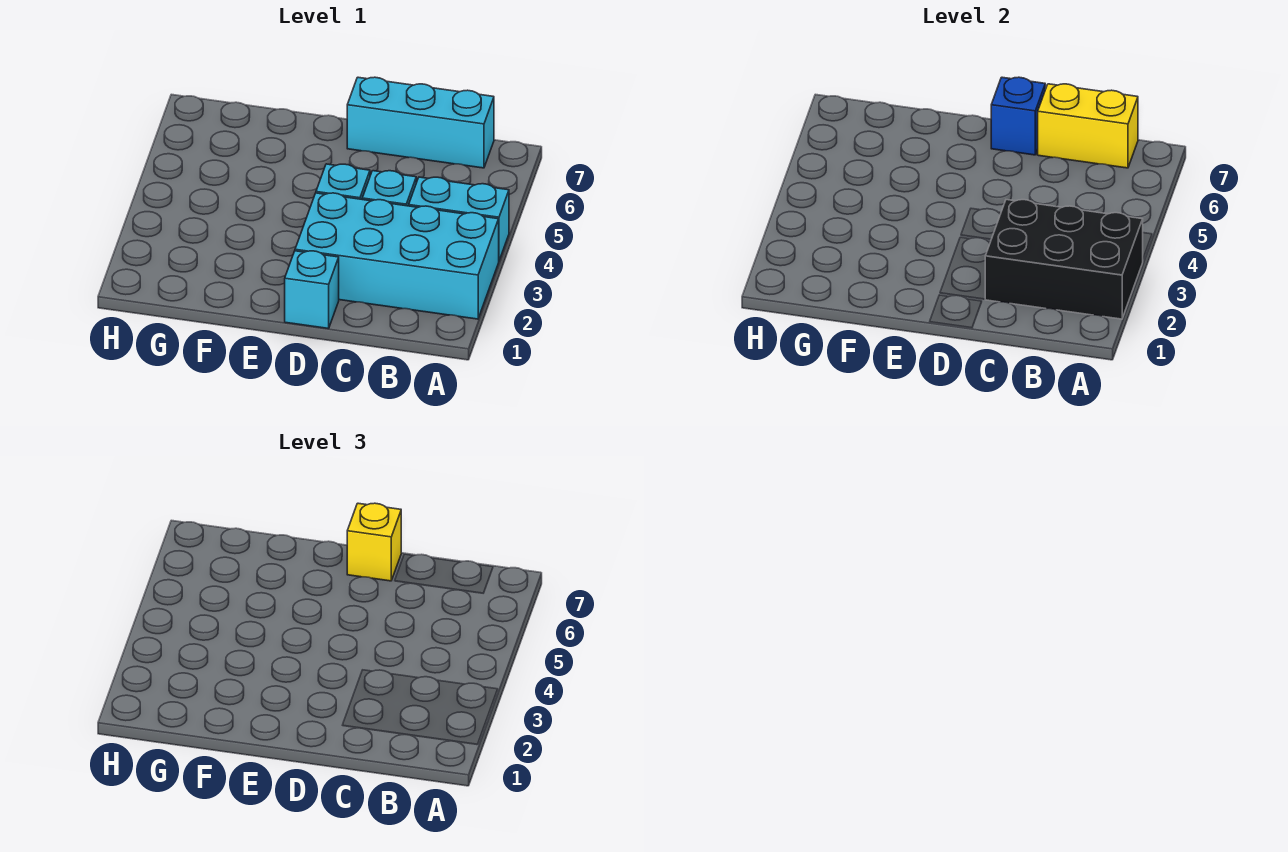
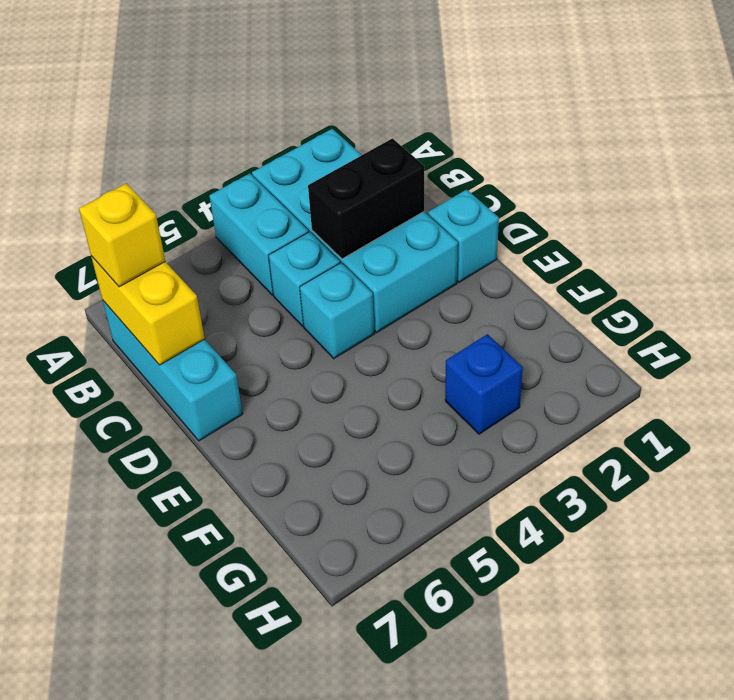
black 2x3 brick [985,200,1143,319] -> black 1x2 brick [308,138,424,259]
blue 1x1 brick [991,77,1045,155] -> blue 1x1 brick moved to [445,334,523,434]
yellow 1x1 brick [347,503,401,581] -> yellow 1x1 brick moved to [79,183,165,287]

